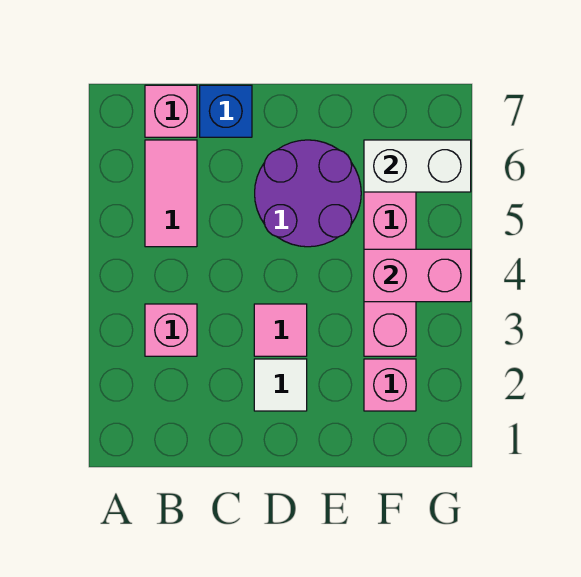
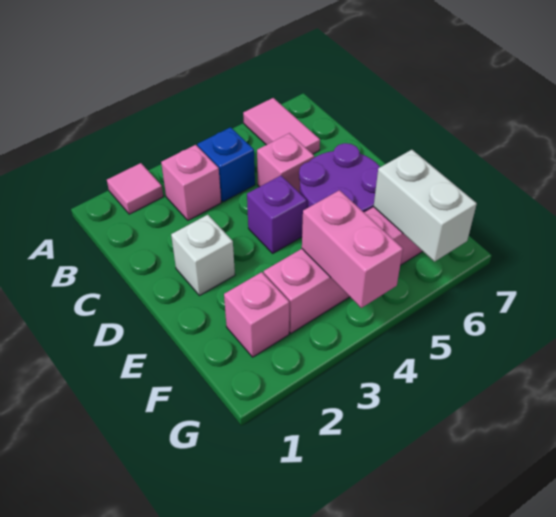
pink 1x2 tile [145,140,197,247] -> pink 1x2 tile turned to [243,98,320,154]
pink 1x1 brick [145,85,197,137] -> pink 1x1 brick moved to [257,133,314,193]
blue 1x1 brick [200,85,252,137] -> blue 1x1 brick moved to [197,127,255,202]
white 1x1 tile [254,359,307,411] -> white 1x1 brick [171,215,235,296]
pink 1x1 tile [254,304,307,356] -> pink 1x1 tile moved to [107,163,163,214]
none -> purple 1x1 brick [247,176,307,253]

